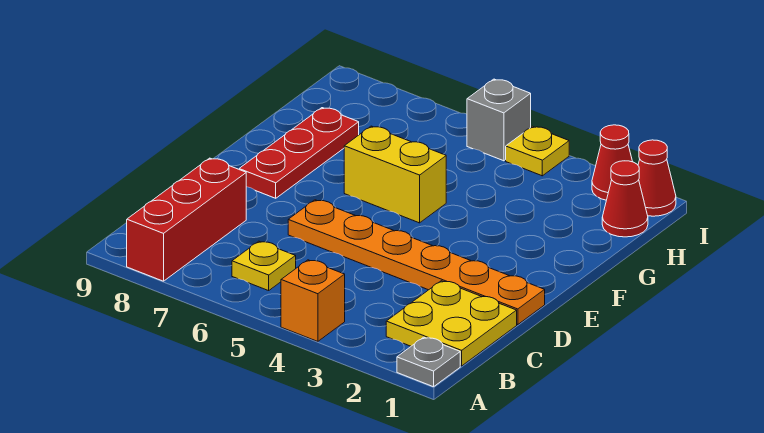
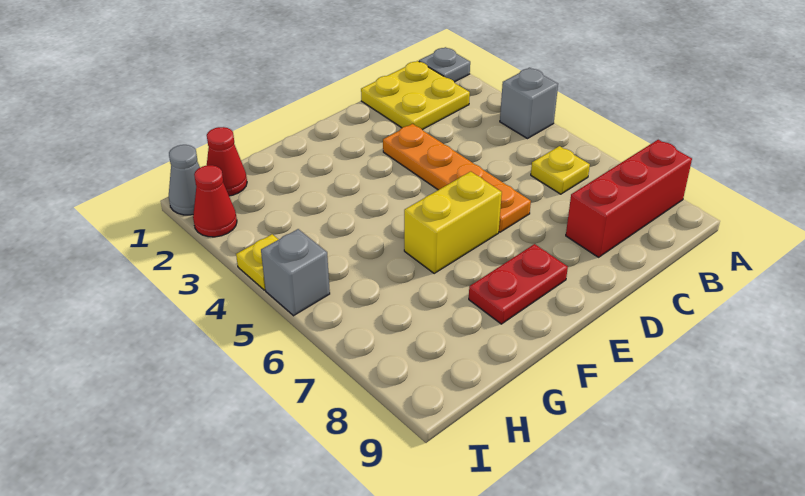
orange 1x1 brick [281,260,345,342] -> grey 1x1 brick [500,68,558,139]
orange 1x6 plate [288,200,545,325] -> orange 1x4 plate [383,124,531,232]
red 1x3 plate [239,108,359,198] -> red 1x2 plate [469,244,568,324]
yellow 1x2 brick [344,126,446,223] -> yellow 1x2 brick turned to [404,172,502,273]
red 1x1 cone [638,140,676,216] -> grey 1x1 cone [169,145,200,215]

